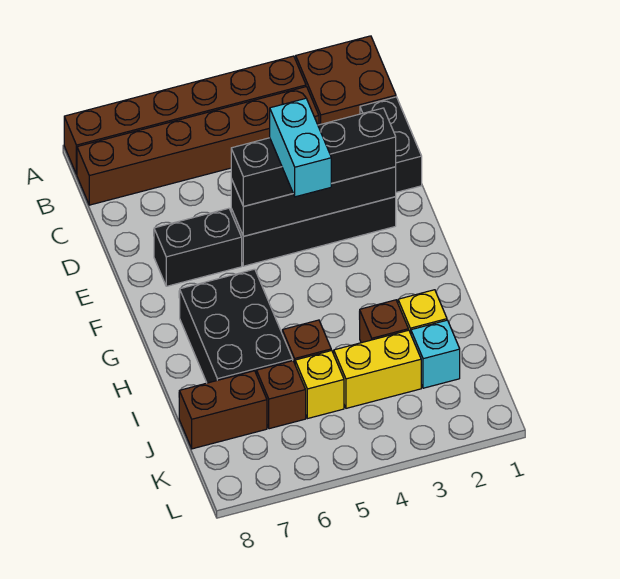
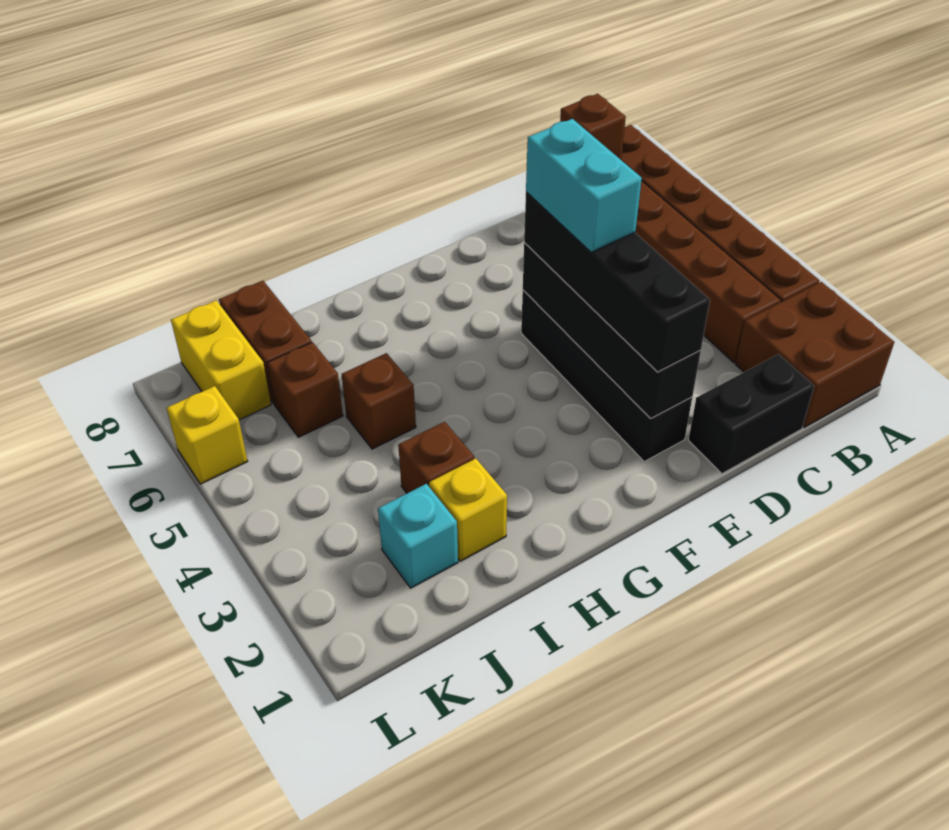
none -> brown 1x1 brick [560,94,626,160]
cyan 1x2 brick [270,98,332,197] -> cyan 1x2 brick turned to [526,119,642,252]
black 1x2 brick [154,208,242,286] -> none
black 2x3 brick [180,269,293,383] -> none
yellow 1x2 brick [333,330,421,408] -> yellow 1x2 brick moved to [171,300,271,420]
yellow 1x1 brick [295,350,344,419] -> yellow 1x1 brick moved to [167,386,248,484]

